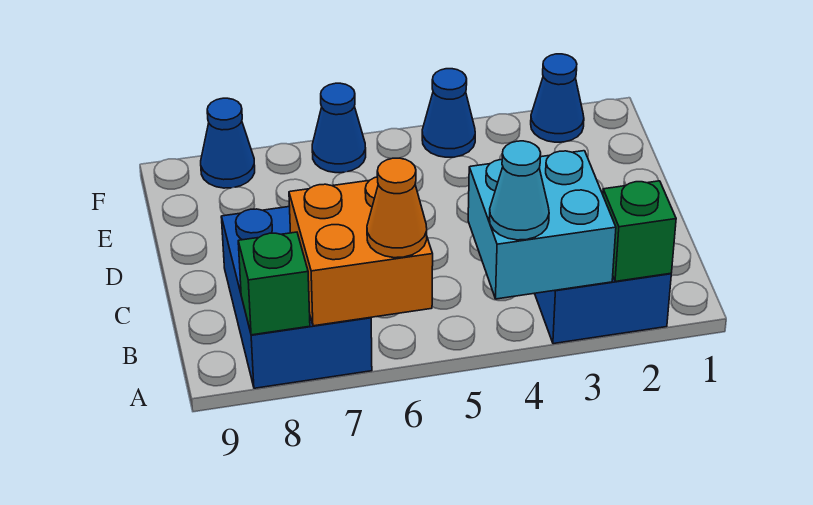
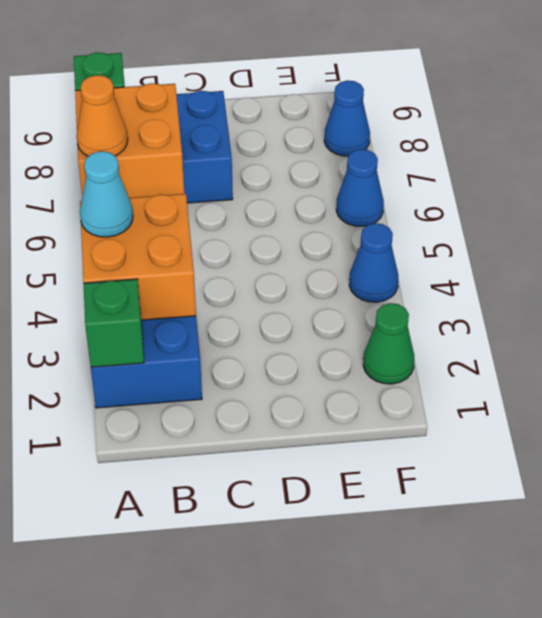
cyan 2x2 brick [468,151,616,299] -> orange 2x2 brick [80,194,196,320]
blue 1x1 cone [531,54,584,142] -> green 1x1 cone [363,303,414,384]

